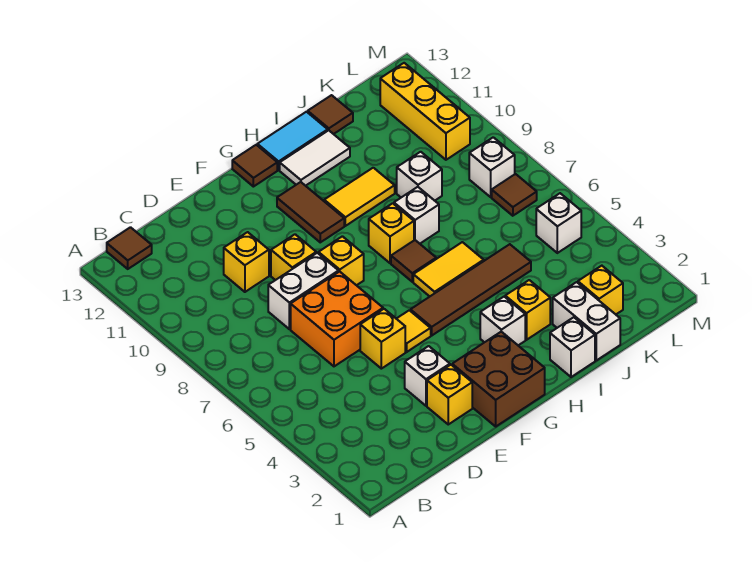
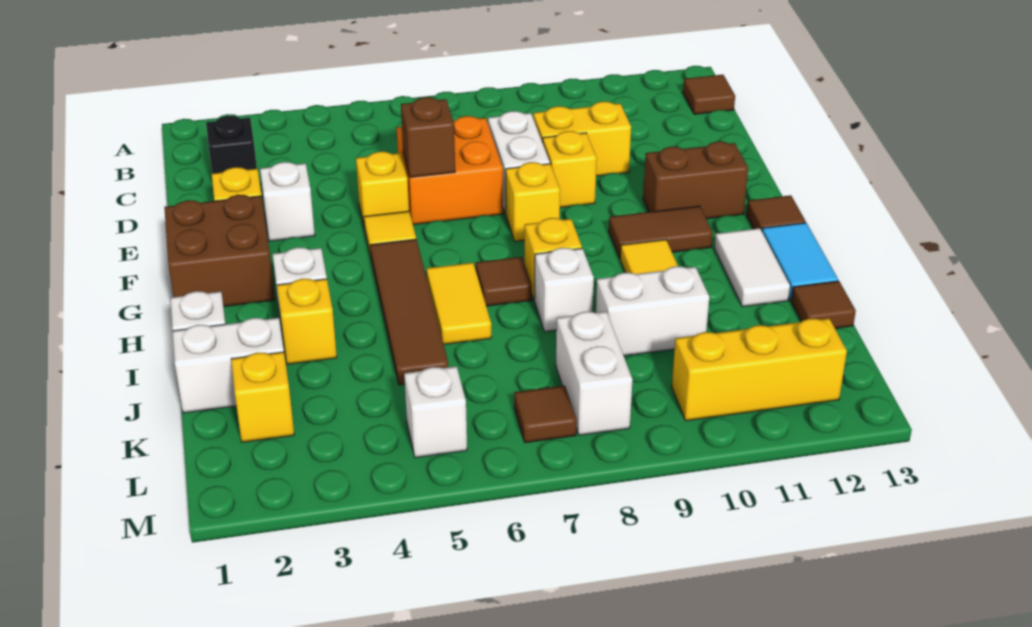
none -> black 1x1 brick [206,116,257,174]
yellow 1x1 brick [224,232,269,292] -> yellow 1x2 brick [533,102,631,176]
none -> brown 1x1 brick [401,97,455,177]
none -> brown 1x2 brick [643,142,748,219]
white 1x1 brick [397,152,442,201] -> white 1x2 brick [596,266,709,356]
white 1x1 brick [469,137,515,197] -> white 1x2 brick [556,312,632,435]

